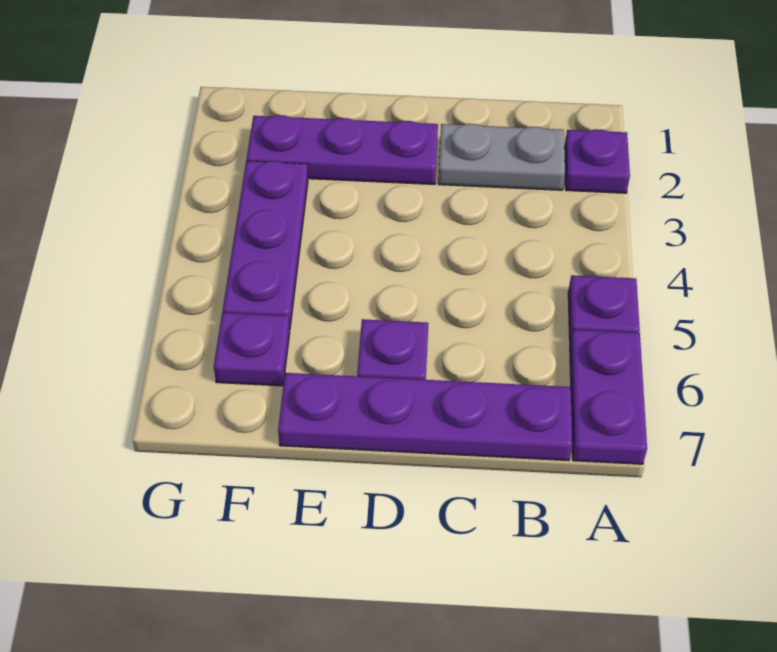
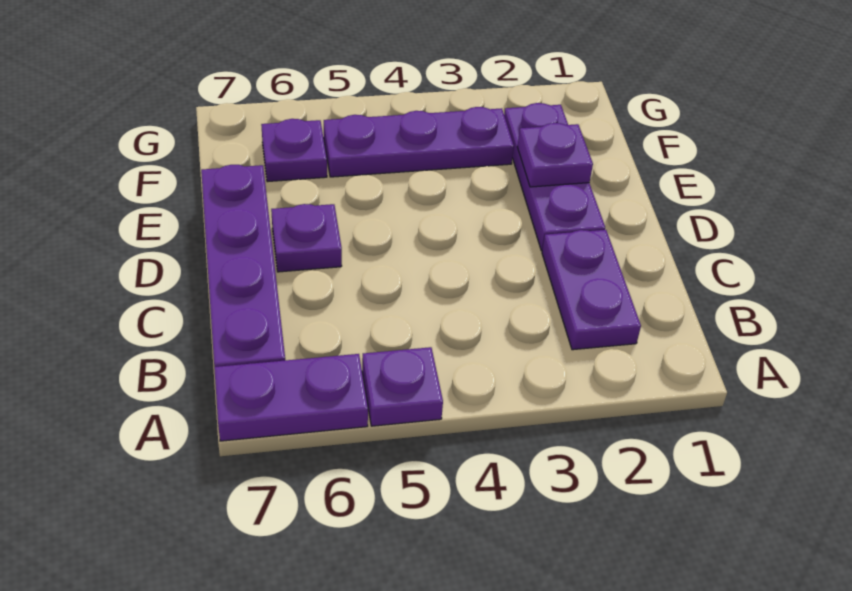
purple 1x1 plate [564,129,630,193] -> purple 1x1 plate moved to [517,123,593,187]
grey 1x2 plate [438,124,565,190] -> purple 1x2 plate [542,230,641,350]

